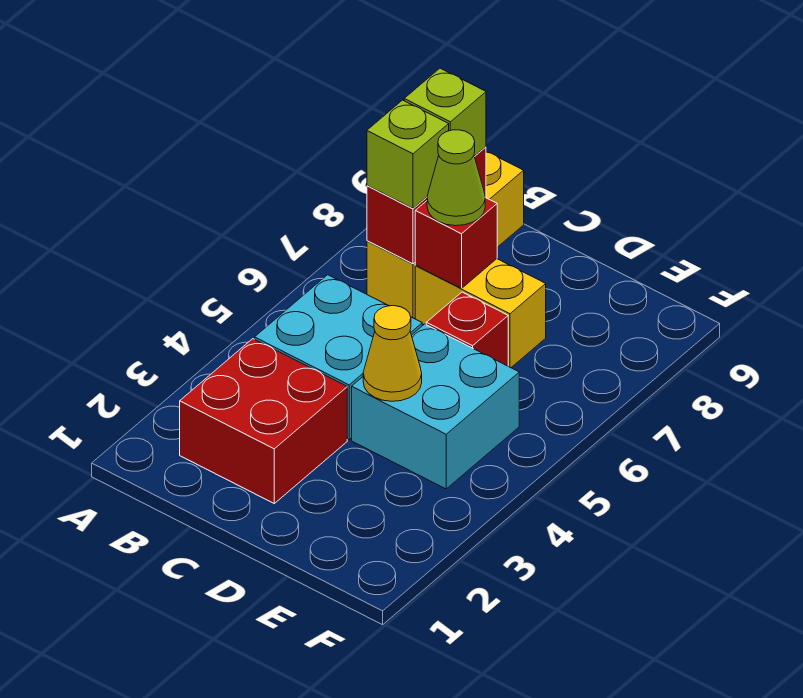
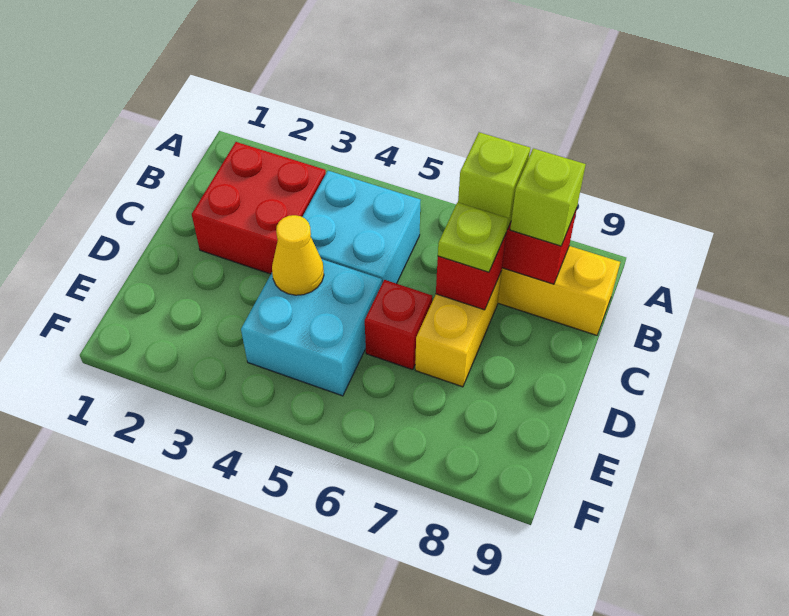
lime 1x1 cone [427,130,485,226] -> lime 1x1 plate [438,202,508,272]

